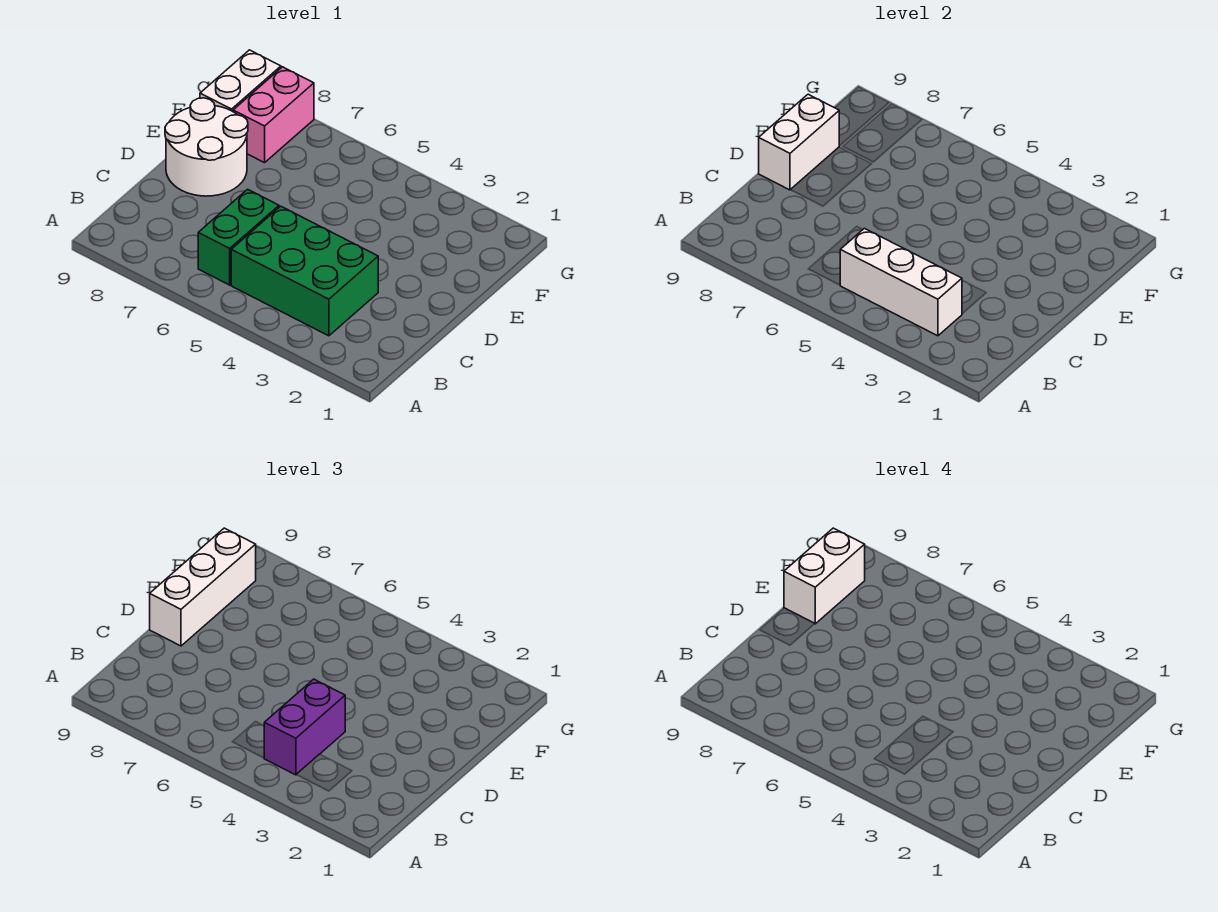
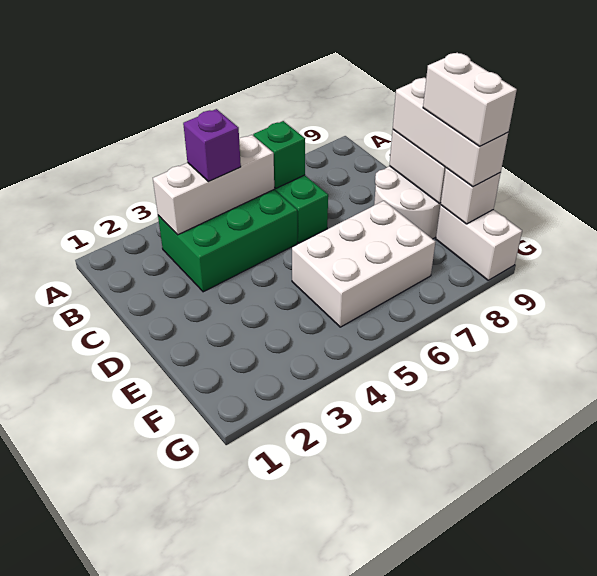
purple 1x2 brick [264,679,345,775] -> purple 1x1 brick [183,109,241,181]
none -> green 1x1 brick [253,121,305,188]
none -> white 2x3 brick [292,201,435,327]
pink 1x2 brick [233,67,314,163] -> none
none -> white 1x1 brick [441,168,501,224]

